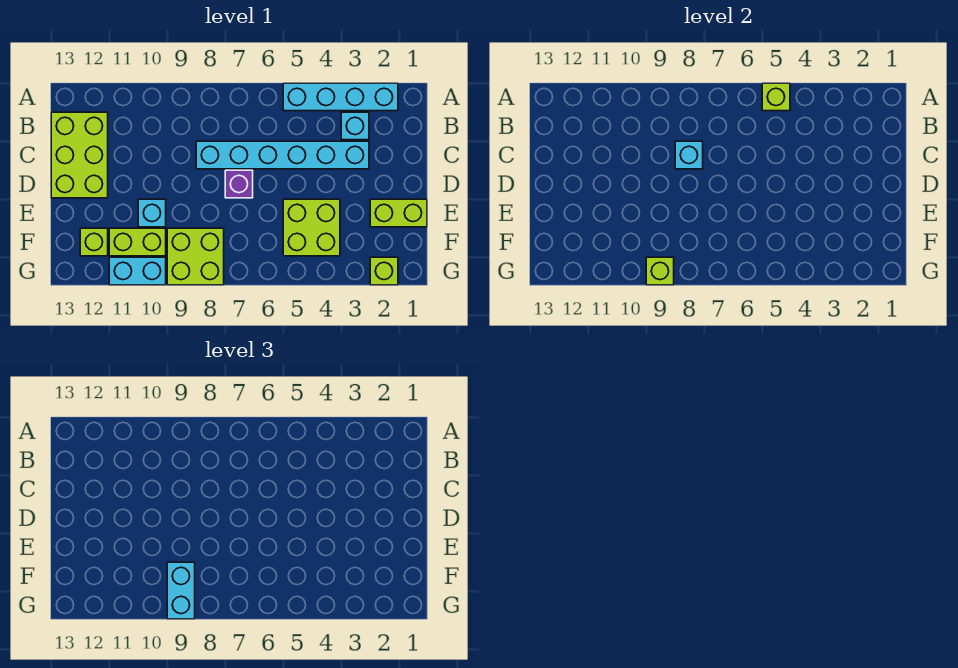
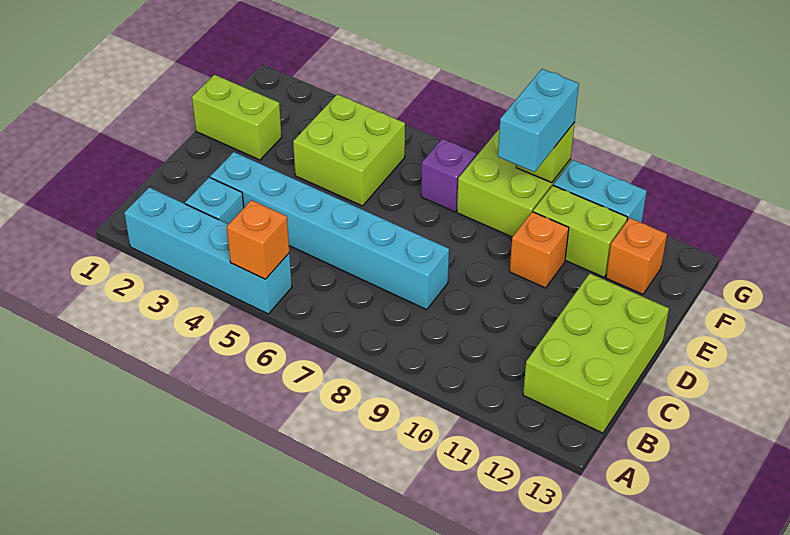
lime 1x1 brick [762,83,790,111] -> orange 1x1 brick [227,200,289,279]
cyan 1x1 brick [675,141,703,169] -> none
purple 1x1 brick [225,170,253,198] -> purple 1x1 brick moved to [421,139,477,212]
cyan 1x1 brick [138,199,166,227] -> orange 1x1 brick [510,212,569,288]
lime 1x1 brick [80,228,108,256] -> orange 1x1 brick [606,218,667,294]
lime 1x1 brick [370,257,398,285] -> none

